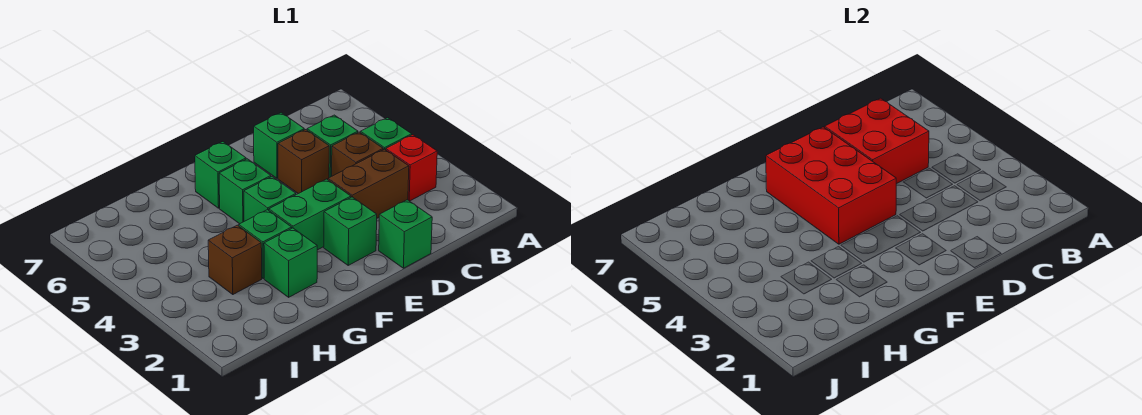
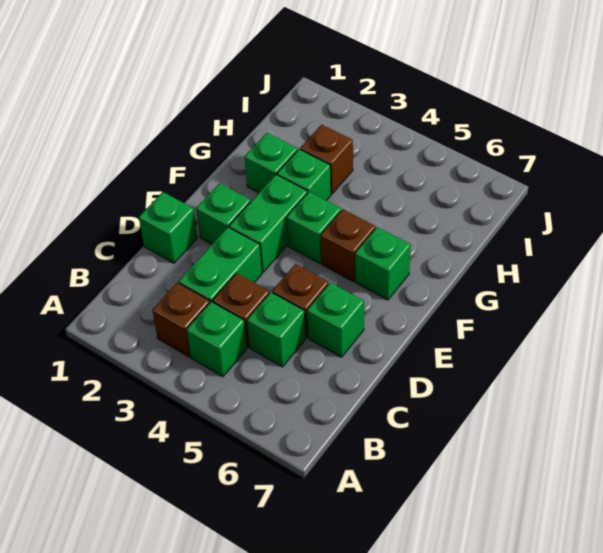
red 1x1 brick [386,135,437,201] -> brown 1x1 brick [152,283,210,357]
brown 1x2 brick [328,149,409,218] -> green 1x2 brick [179,227,262,302]
red 2x2 brick [825,98,929,184] -> none
red 2x3 brick [766,127,896,244] -> none
green 1x1 brick [219,159,271,224] -> brown 1x1 brick [321,209,376,282]

